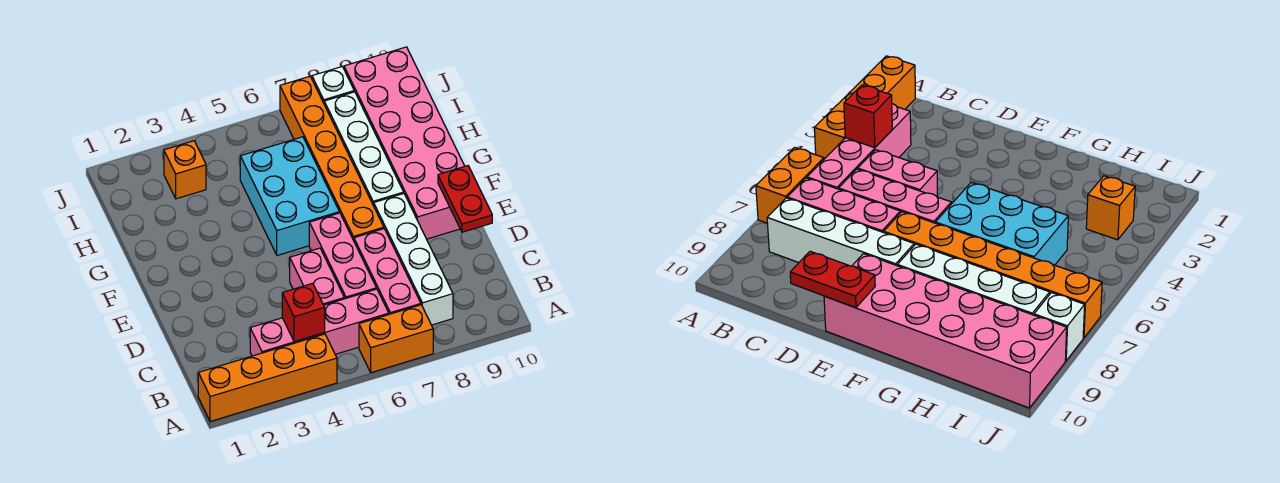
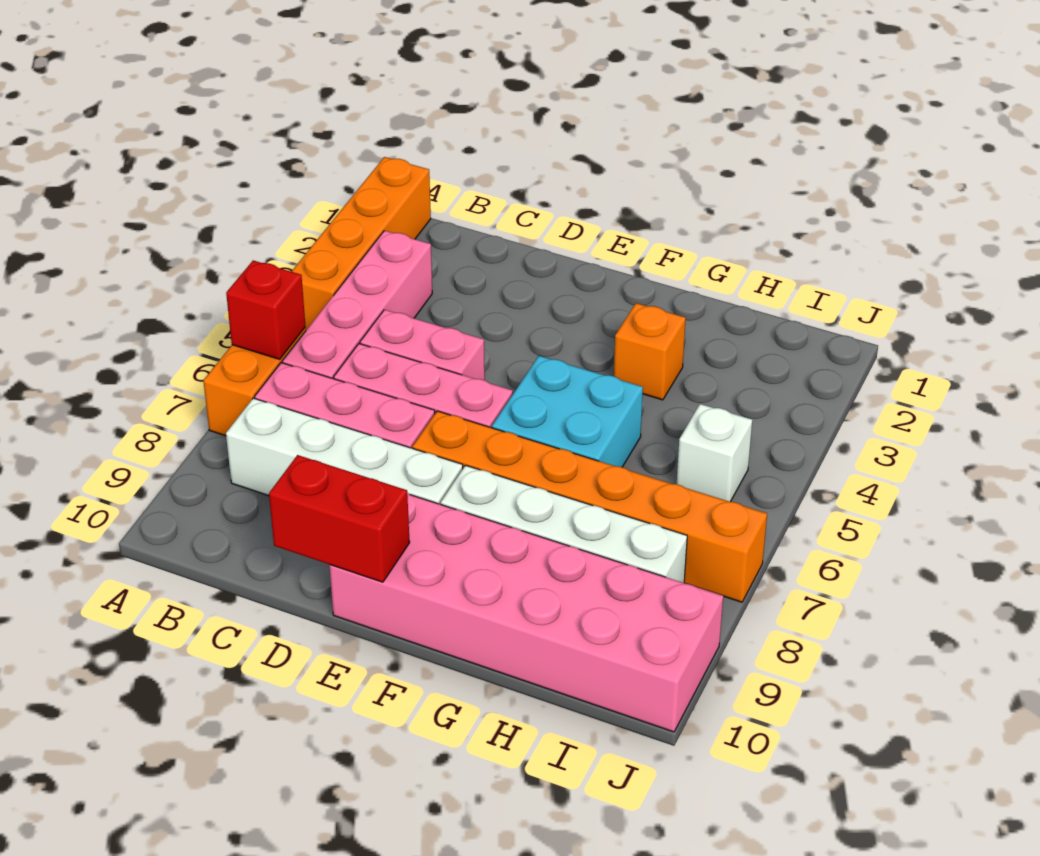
red 1x1 brick [282,283,325,342] -> red 1x1 brick moved to [226,260,305,359]
red 1x2 plate [438,166,492,232] -> red 1x2 brick [269,455,410,582]
cyan 2x3 brick [240,137,339,255] -> cyan 2x2 brick [492,356,643,467]
orange 1x1 brick [164,141,206,199] -> orange 1x1 brick moved to [614,303,686,400]
white 1x1 brick [312,67,354,103] -> white 1x1 brick moved to [677,404,752,502]

